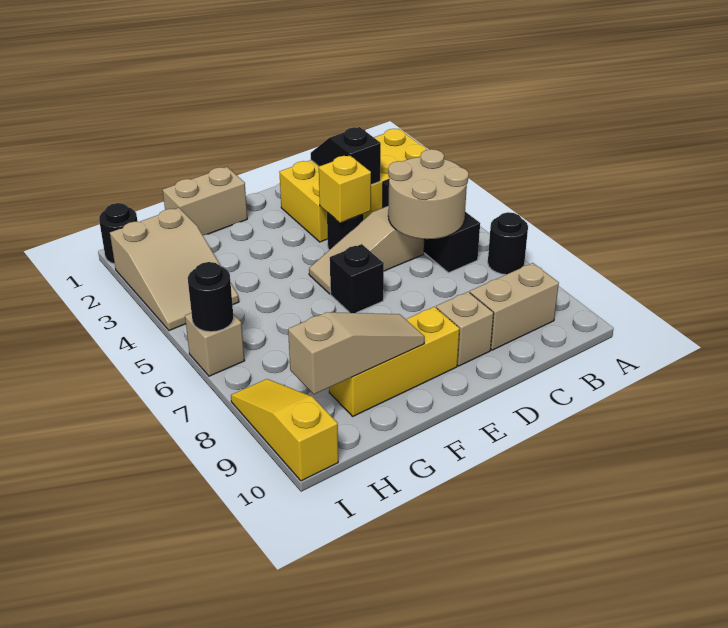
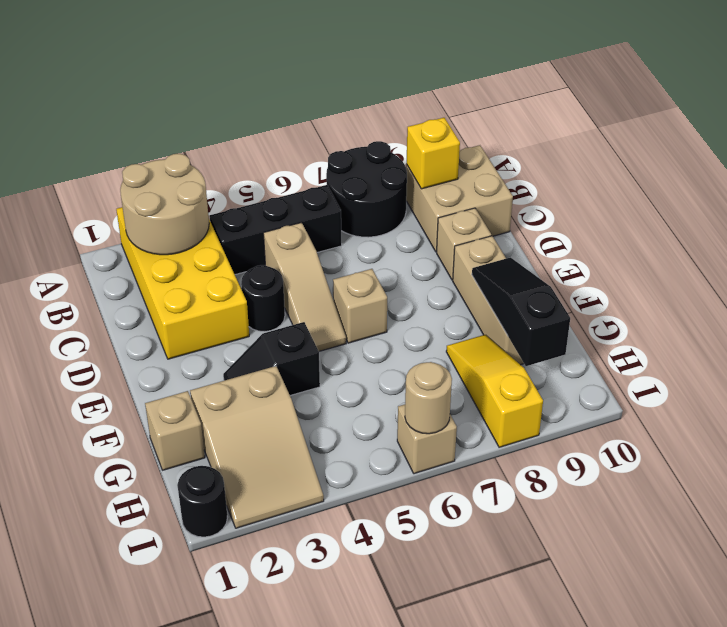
black 1x1 round brick [488,212,528,275] -> black 2x2 round brick [326,141,407,237]
tan 2x2 round brick [388,149,469,239] -> tan 2x2 round brick moved to [120,154,209,255]
tan 1x2 brick [470,263,559,350] -> tan 2x2 brick [406,145,513,252]
black 1x2 slope [311,127,381,185] -> black 1x2 slope moved to [223,322,320,396]
yellow 1x1 brick [319,155,371,223] -> yellow 1x1 brick moved to [406,118,460,189]
black 1x1 brick [330,244,384,313] -> tan 1x1 brick [333,269,387,343]
yellow 1x3 brick [329,307,460,416] -> tan 1x3 brick [453,236,524,365]
tan 1x2 brick [163,167,247,235] -> tan 1x1 brick [145,391,205,470]
tan 1x3 slope [288,312,425,394] -> black 1x3 slope [472,257,570,366]
tan 2x3 slope [110,208,239,331] -> tan 2x3 slope turned to [190,366,324,528]
black 1x1 round brick [188,262,234,332] -> tan 1x1 round brick [405,362,452,434]
yellow 1x3 slope [231,379,338,481] -> yellow 1x3 slope turned to [446,335,543,447]

